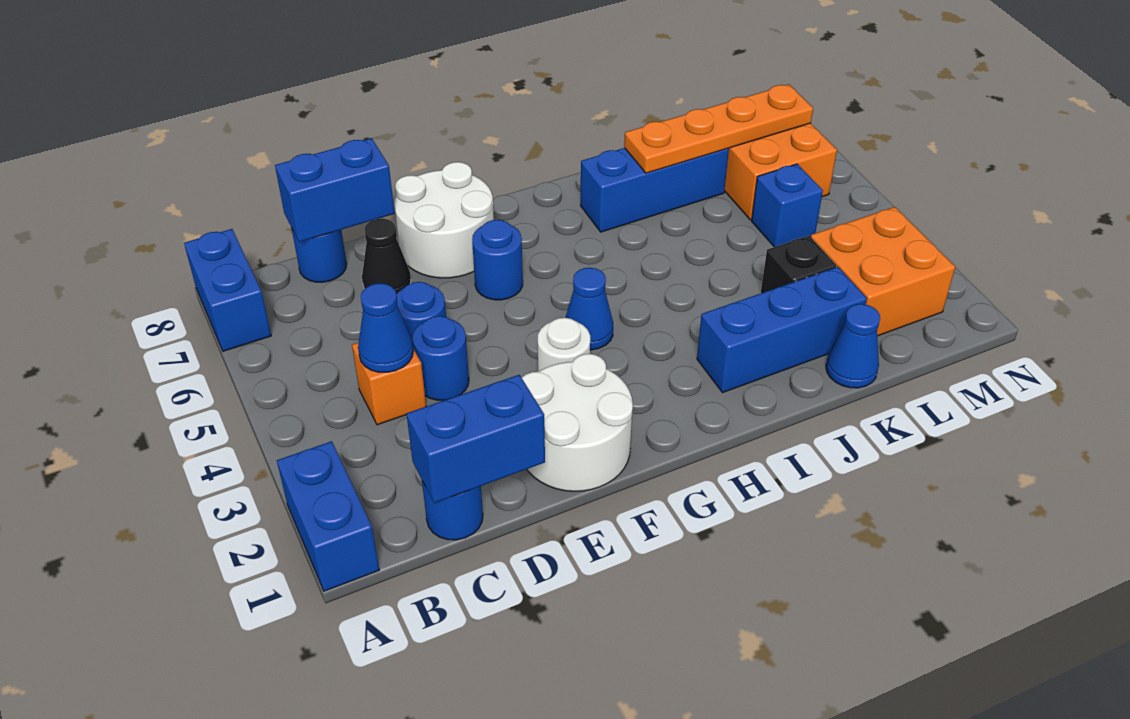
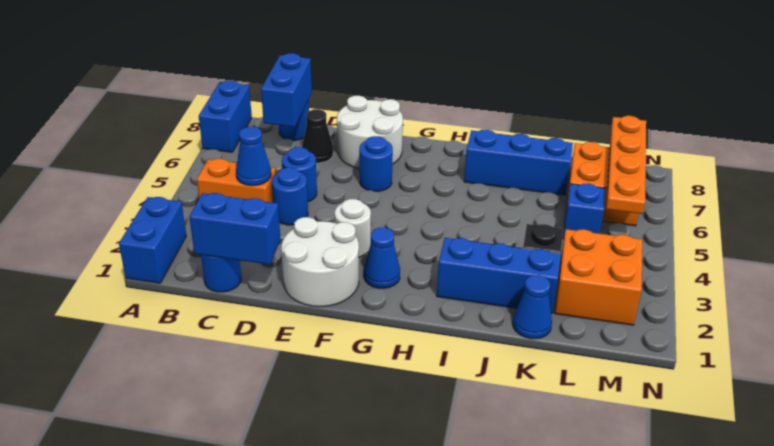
orange 1x1 brick [352,342,426,425] -> orange 1x2 brick [197,159,276,203]
blue 1x2 brick [275,138,395,242] -> blue 1x2 brick turned to [261,53,312,127]
blue 1x1 cone [565,268,613,350] -> blue 1x1 cone moved to [364,227,400,288]
orange 1x4 plate [624,84,813,173] -> orange 1x4 plate turned to [606,116,646,214]

